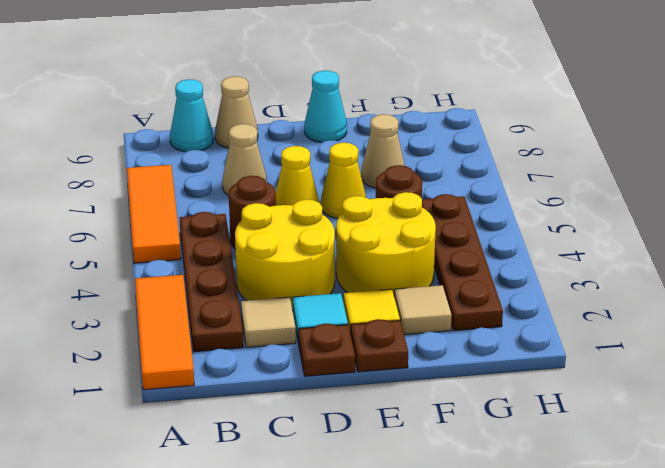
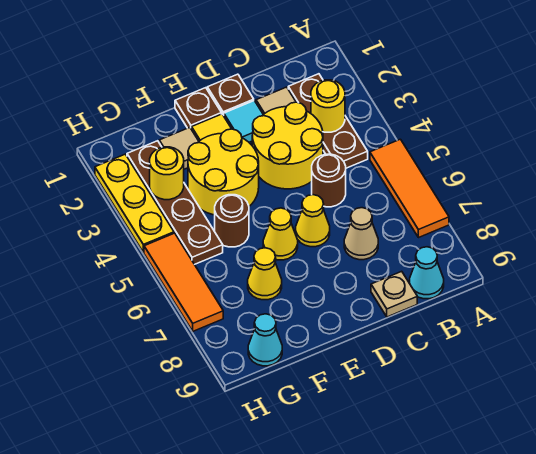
orange 1x3 tile [135,275,194,390] -> orange 1x3 tile moved to [144,233,223,331]
brown 1x4 plate [180,212,243,352] -> brown 1x3 plate [288,74,368,168]
none -> yellow 1x1 round brick [311,80,345,132]
tan 1x1 cone [215,76,258,148] -> tan 1x1 plate [371,271,417,317]
cyan 1x1 cone [304,70,347,143] -> cyan 1x1 cone moved to [248,314,282,366]
tan 1x1 cone [361,114,405,188] -> yellow 1x1 cone [248,248,282,300]
none -> yellow 1x1 round brick [150,147,184,200]
none -> yellow 1x3 plate [95,154,174,252]

